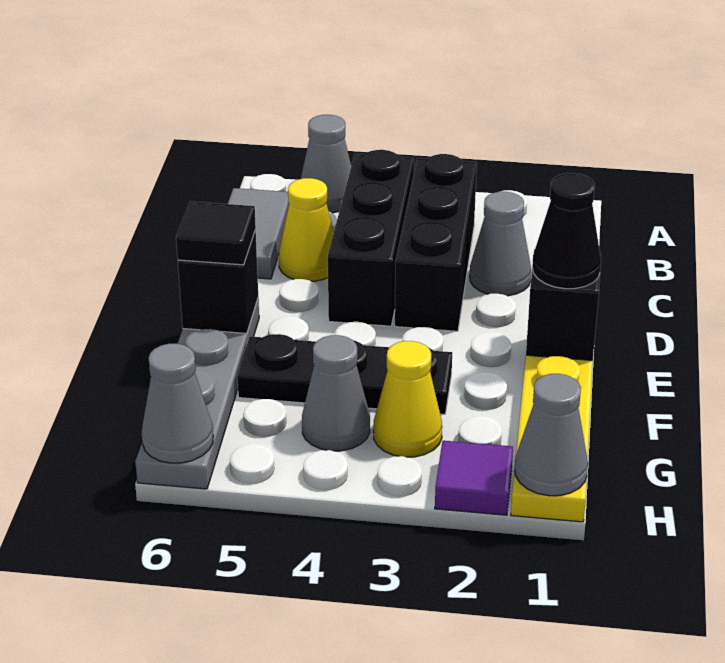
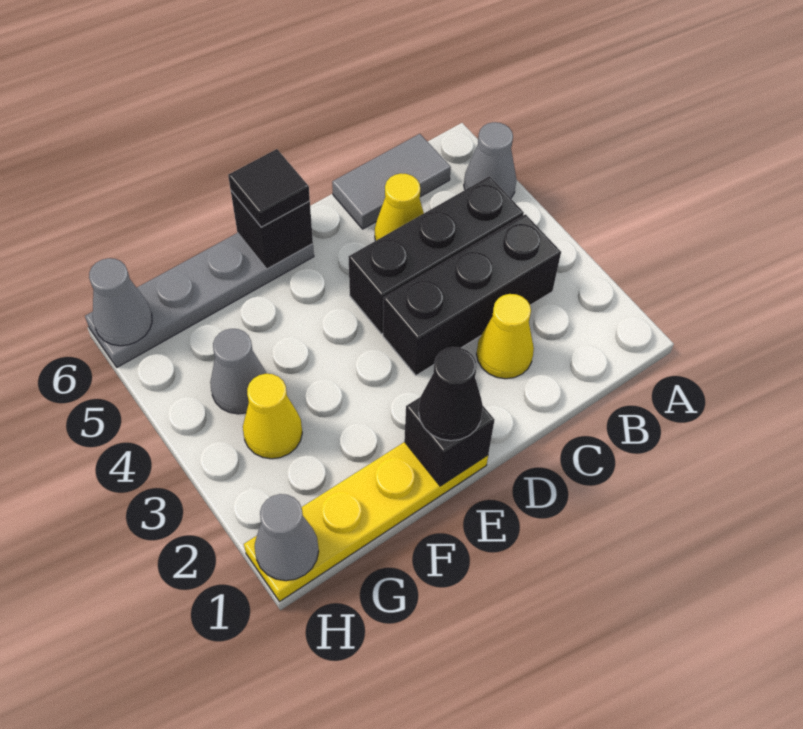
grey 1x1 cone [470,192,531,296] -> yellow 1x1 cone [476,294,534,379]
black 1x3 plate [237,334,452,414] -> none
purple 1x1 tile [435,441,513,515] -> none

